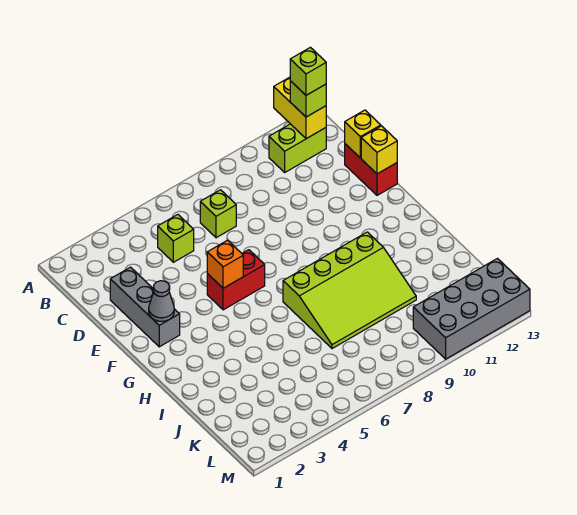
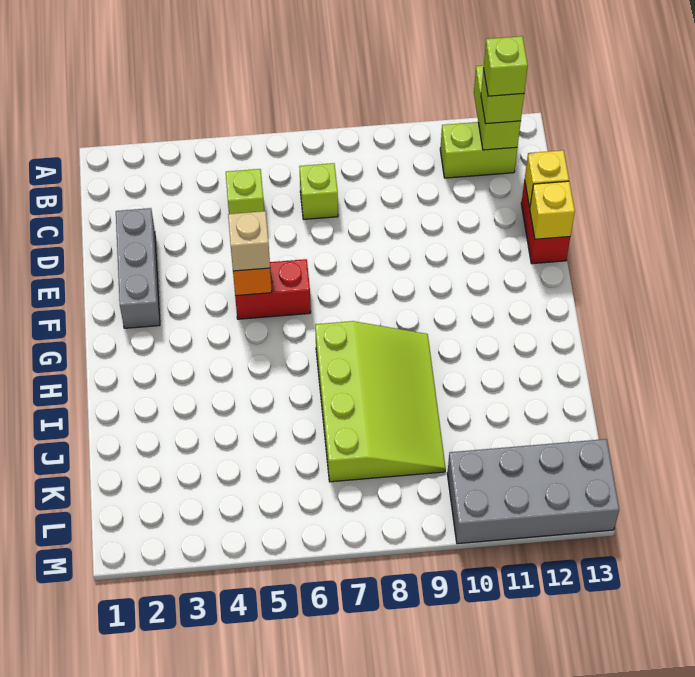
yellow 1x2 brick [274,77,326,139] -> lime 1x2 brick [474,65,521,150]
grey 1x1 cone [149,281,174,321] -> none
none -> tan 1x1 brick [228,211,270,271]
lime 3x4 slope [283,232,416,349] -> lime 3x4 slope turned to [315,321,446,482]

